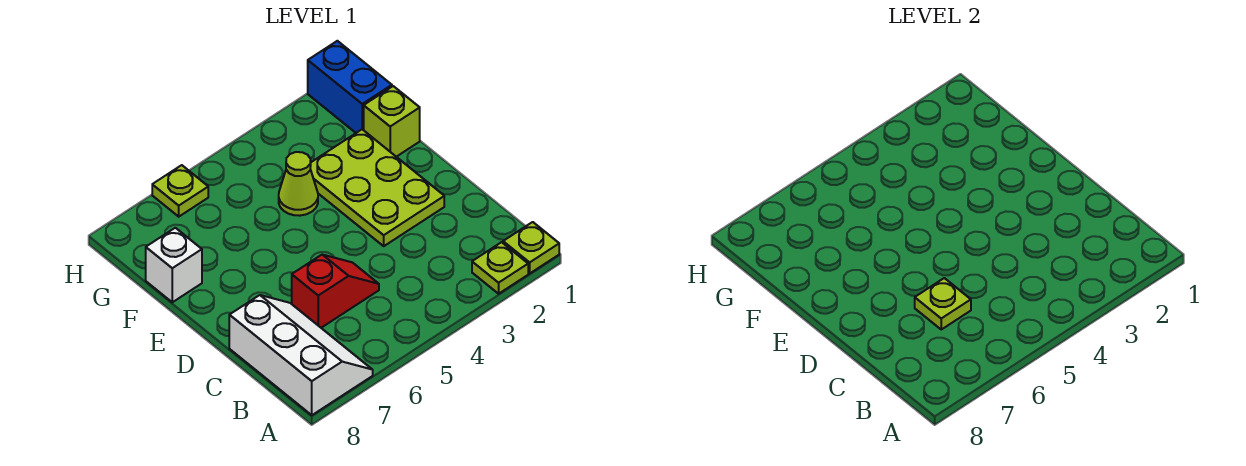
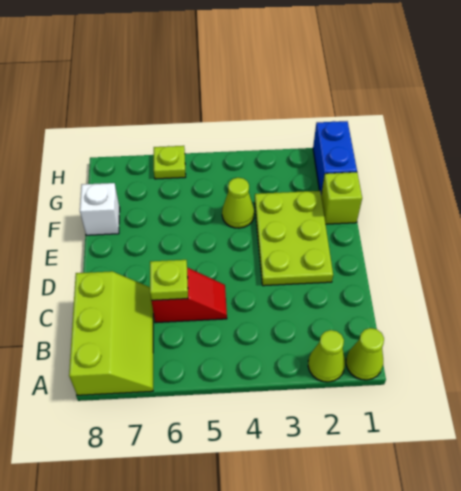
lime 1x1 plate [503,222,559,273] -> lime 1x1 cone [346,328,384,380]
lime 1x1 plate [472,242,528,294] -> lime 1x1 cone [308,330,345,382]
white 2x3 slope [229,295,373,415] -> lime 2x3 slope [69,271,153,395]

